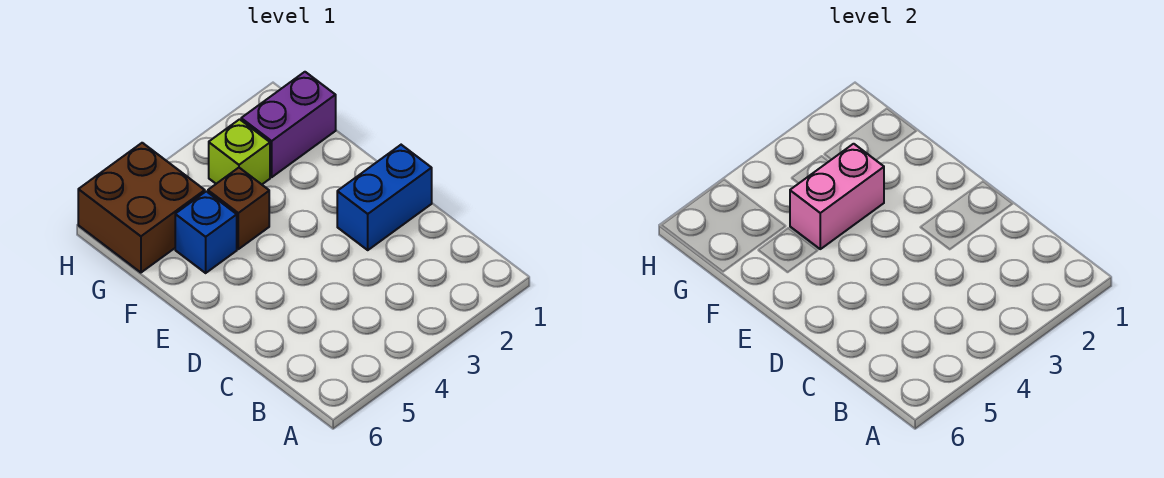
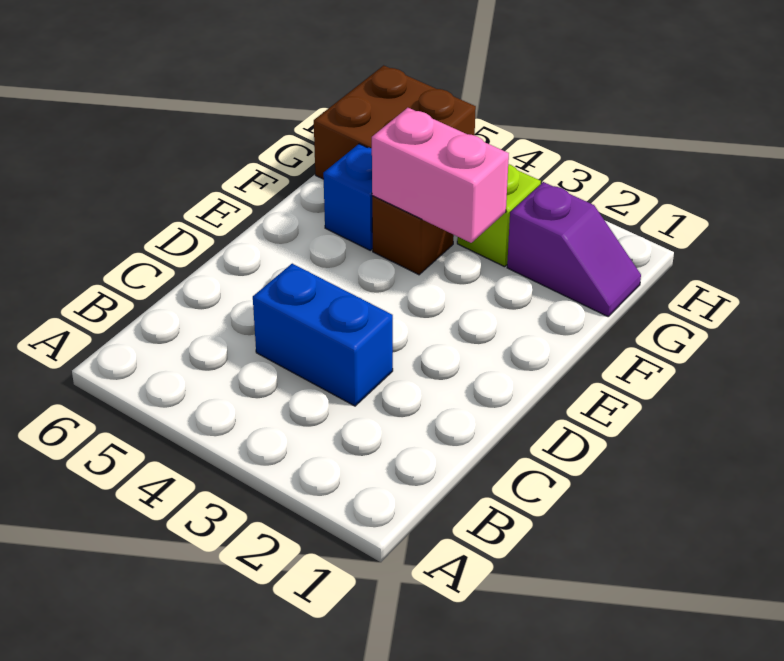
blue 1x2 brick [337,145,432,250] -> blue 1x2 brick moved to [253,264,393,406]
purple 1x2 brick [241,72,336,177] -> purple 1x2 slope [507,182,641,316]

